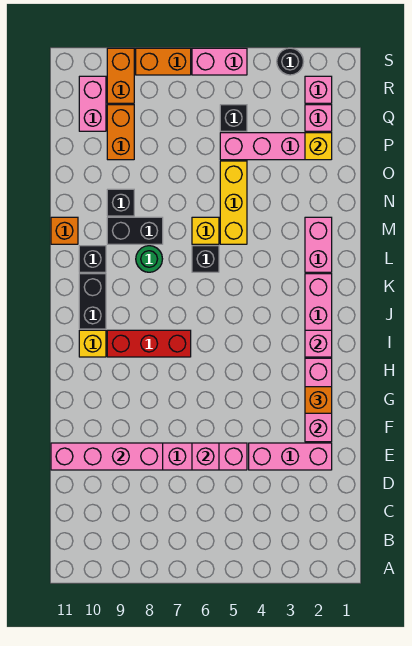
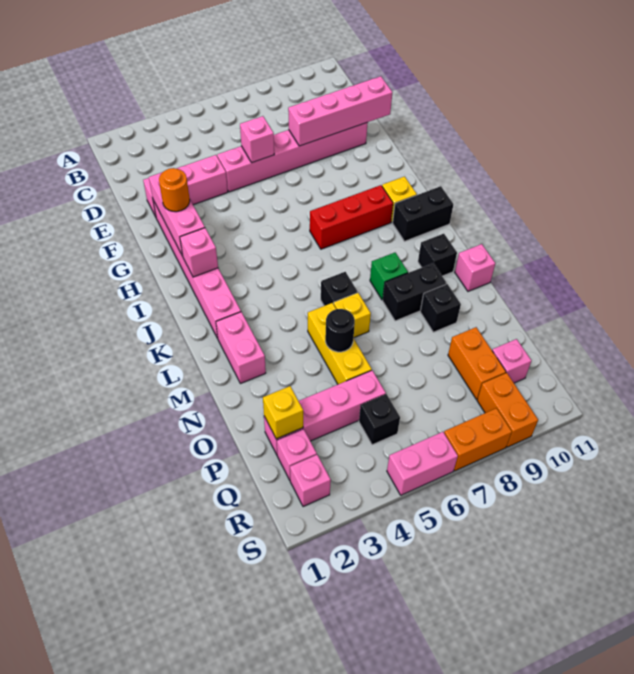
orange 1x1 brick [305,387,332,413] -> orange 1x1 round brick [159,168,190,212]
black 1x2 brick [79,274,106,329] -> black 1x2 brick turned to [393,186,453,241]
green 1x1 round brick [136,246,162,272] -> green 1x1 brick [370,253,408,300]
orange 1x1 brick [51,217,78,244] -> pink 1x1 brick [455,244,495,291]
pink 1x2 brick [79,76,106,131] -> pink 1x1 brick [492,339,531,383]
black 1x1 round brick [277,48,304,75] -> black 1x1 round brick moved to [325,309,355,352]

